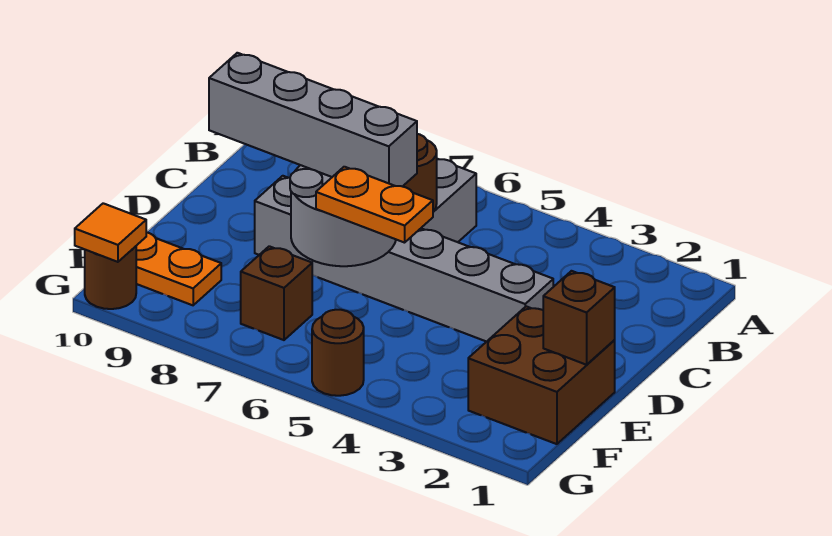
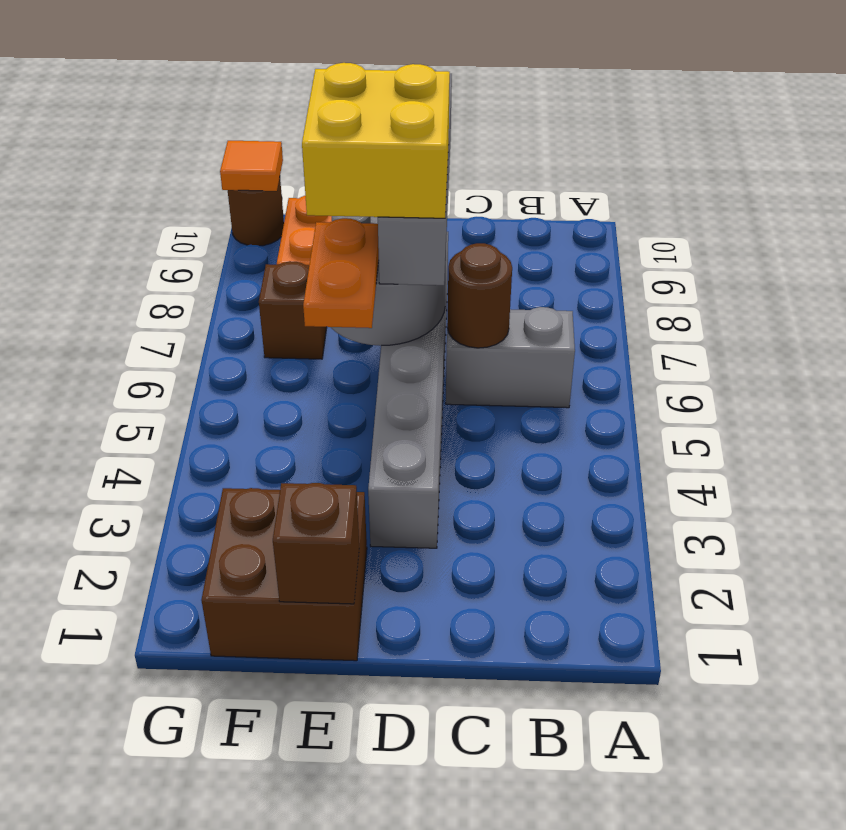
none -> yellow 2x2 brick [302,63,450,218]
brown 1x1 round brick [312,310,364,396] -> none

